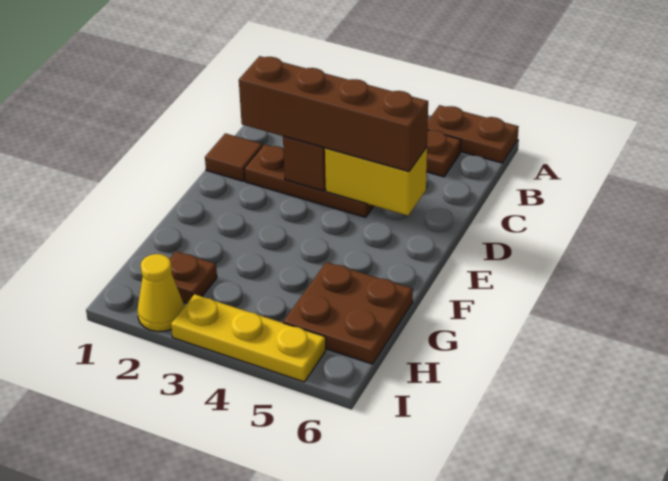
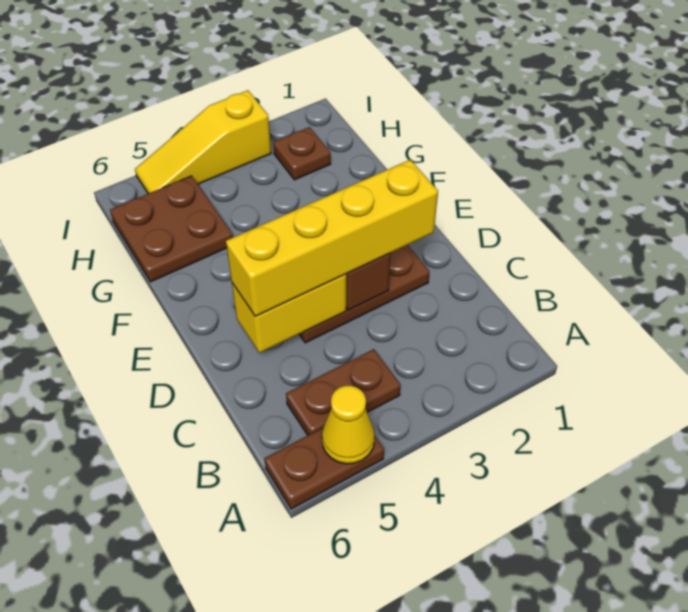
brown 1x1 tile [205,133,263,181] -> none
brown 1x4 brick [239,56,428,172] -> yellow 1x4 brick [226,160,438,317]
yellow 1x1 cone [137,254,184,332] -> yellow 1x1 cone moved to [322,386,375,464]
yellow 1x3 plate [171,294,326,382] -> yellow 1x3 slope [135,90,271,194]

